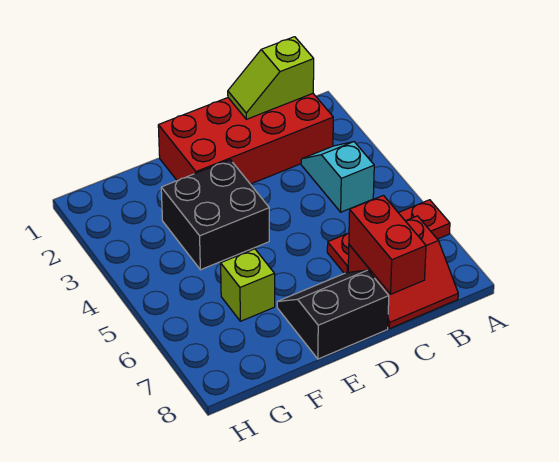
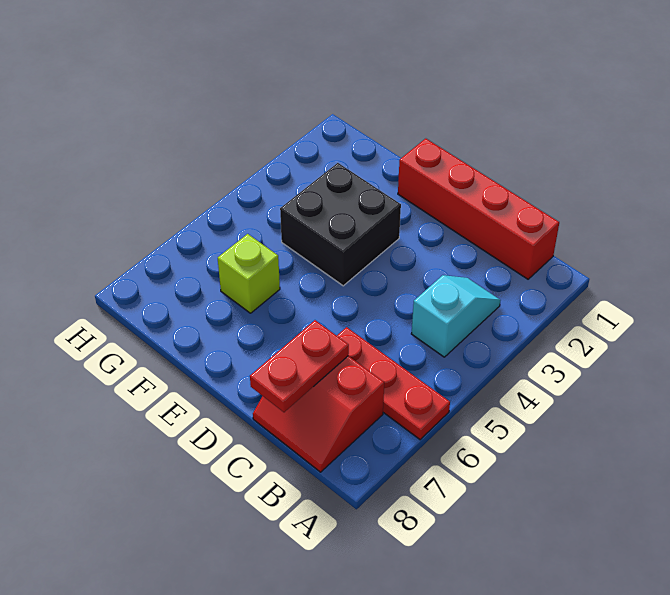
red 2x4 brick [158,94,333,184] -> red 1x4 brick [398,139,559,279]
lime 1x2 slope [228,37,314,119] -> none
red 1x2 brick [349,195,426,294] -> red 1x2 plate [250,320,349,412]
black 2x2 slope [277,270,389,359] -> none

